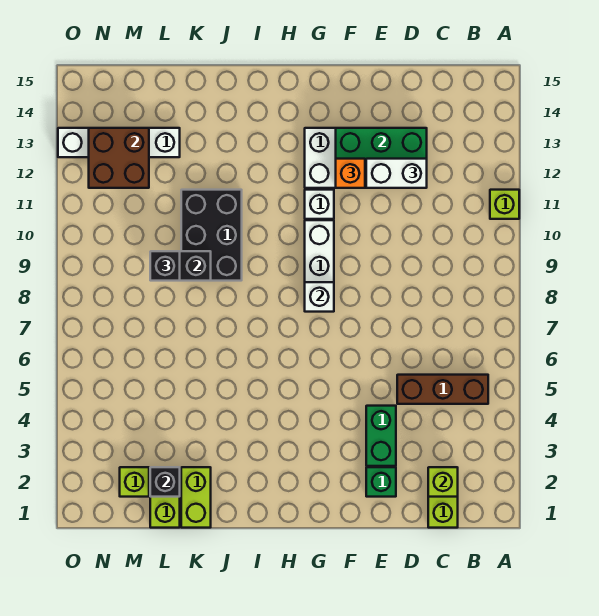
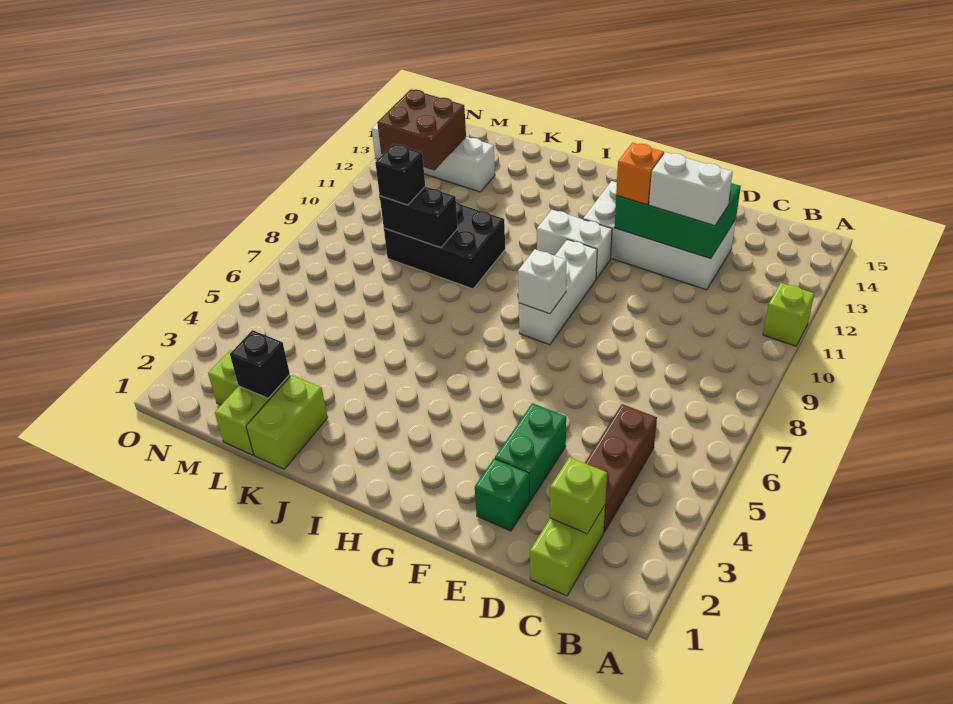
brown 1x3 brick [397,375,488,404] -> brown 1x3 brick turned to [585,404,657,532]
white 1x1 brick [305,190,334,219] -> white 1x2 brick [537,210,612,279]
black 2x3 brick [181,190,242,281] -> black 2x3 brick turned to [384,202,505,289]

